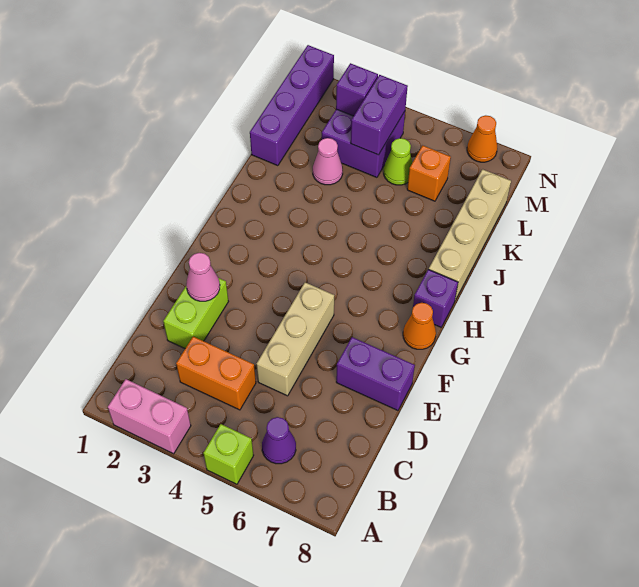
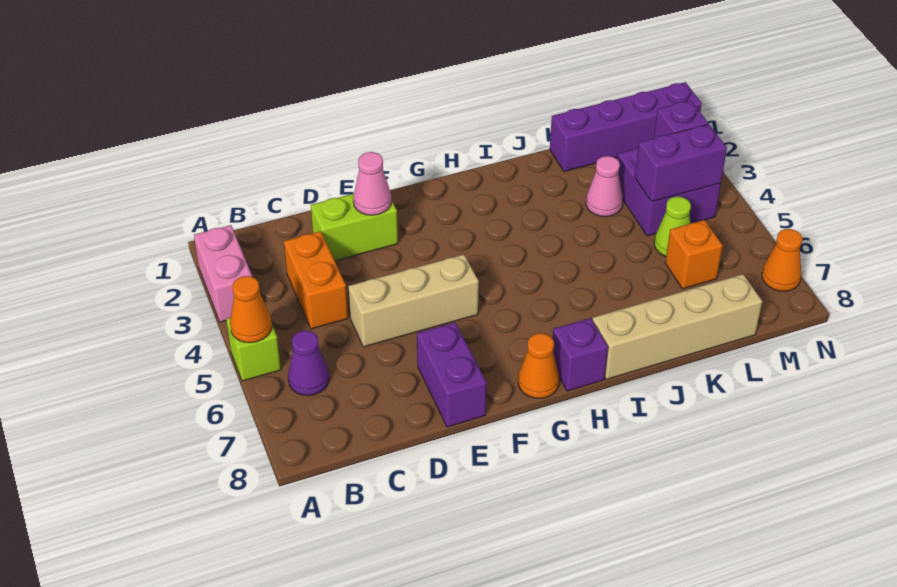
none -> orange 1x1 cone [230,276,272,343]

